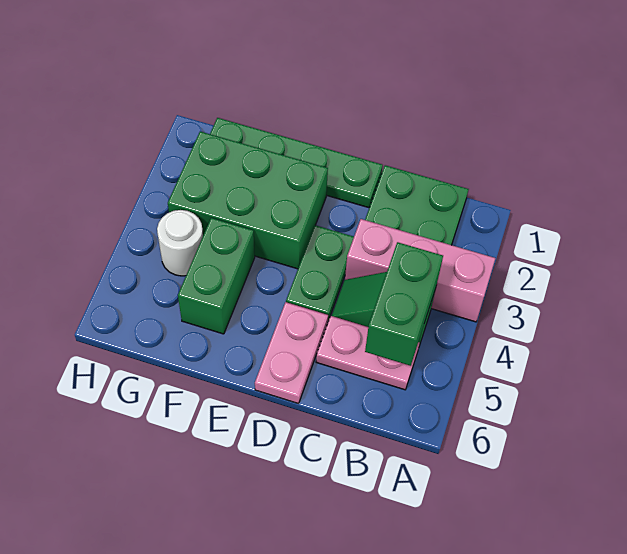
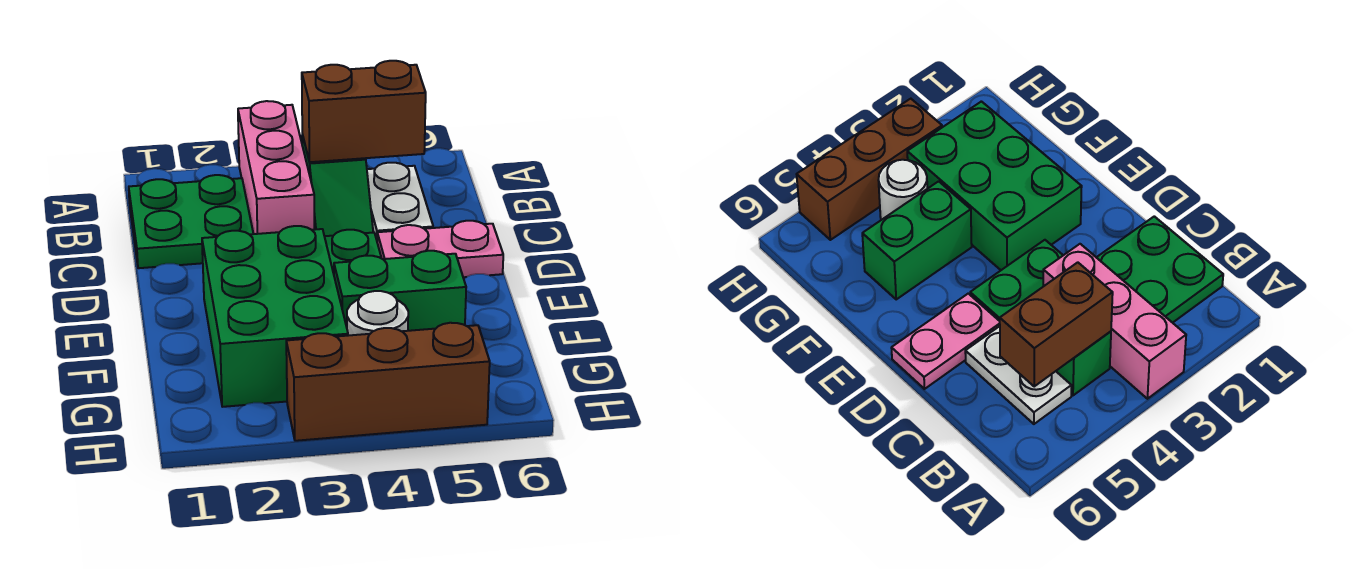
green 1x2 brick [365,242,443,366] -> brown 1x2 brick [302,61,426,162]
pink 1x2 plate [316,316,420,390] -> white 1x2 plate [367,163,433,240]
green 1x4 plate [210,118,383,208] -> none
none -> brown 1x3 brick [286,323,490,441]

